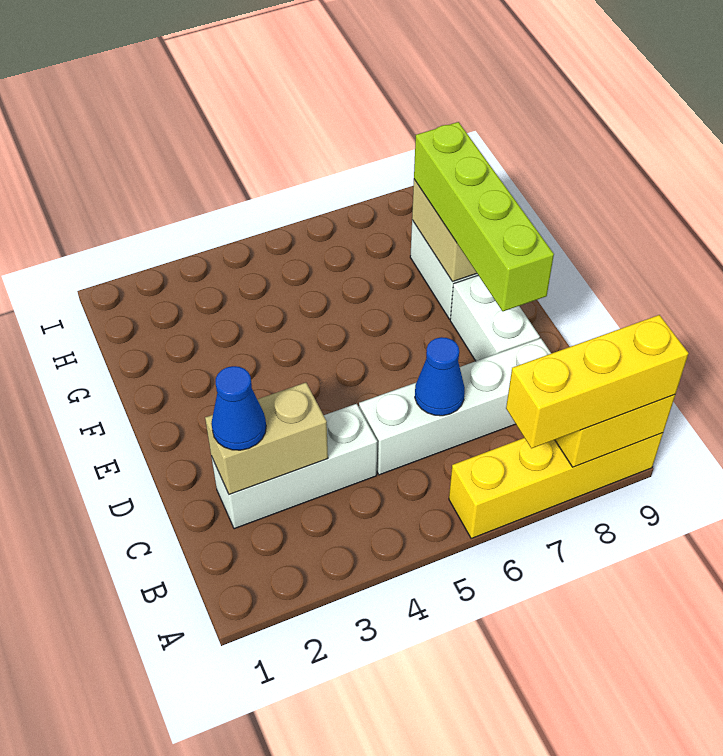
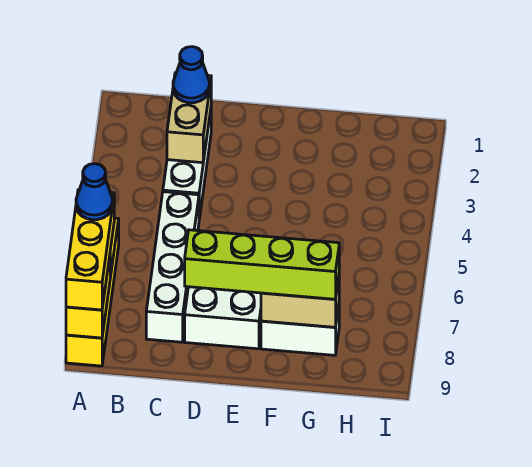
blue 1x1 cone [415,337,465,416] -> blue 1x1 cone moved to [76,164,112,220]

